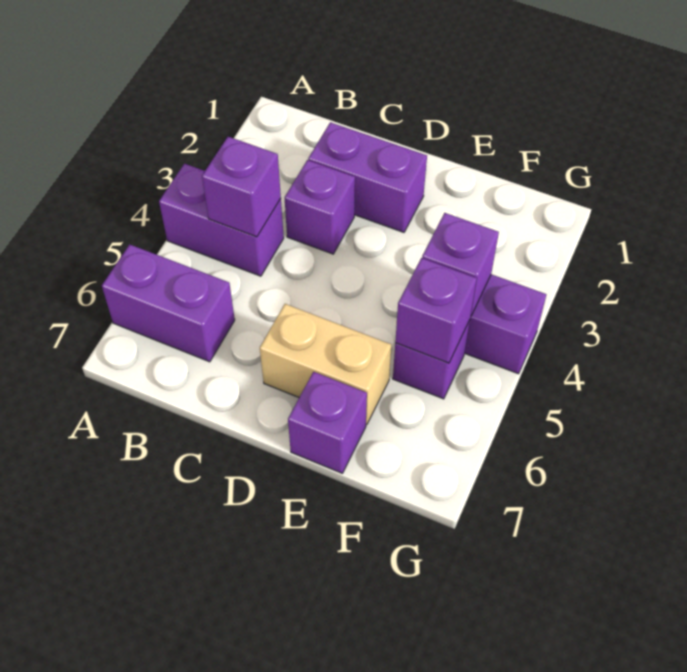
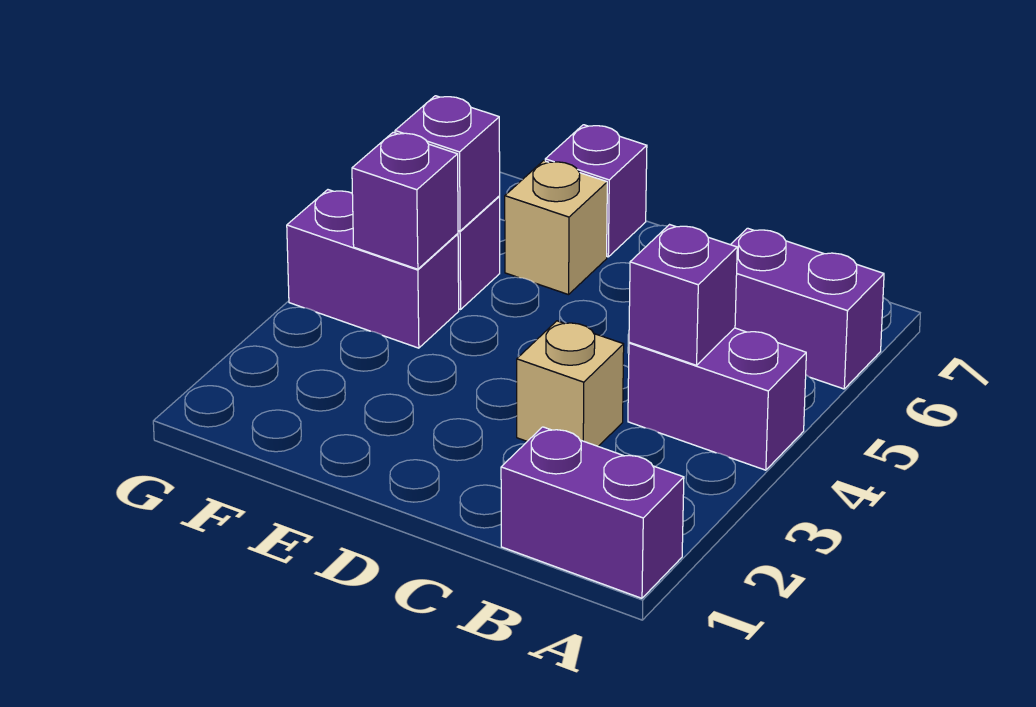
purple 1x2 brick [308,122,427,232] -> purple 1x2 brick moved to [501,427,684,598]
purple 1x1 brick [285,160,355,254] -> tan 1x1 brick [517,321,624,446]
tan 1x2 brick [260,304,391,425] -> tan 1x1 brick [505,161,607,295]

